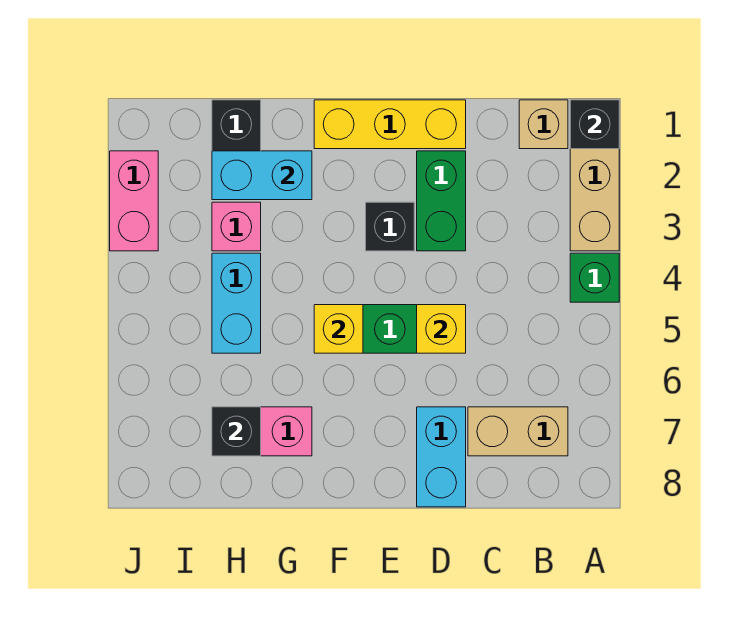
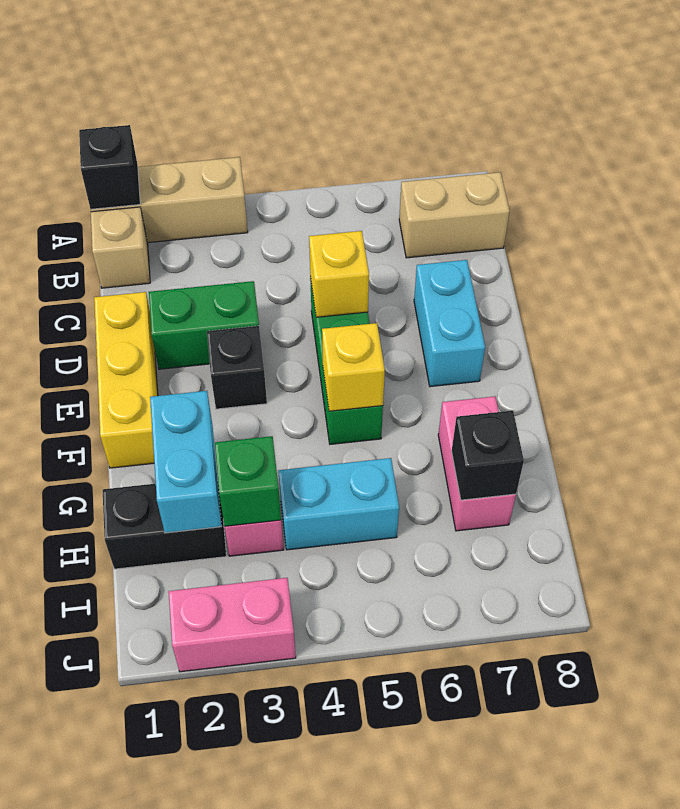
green 1x1 brick [570,253,619,302] -> green 1x1 brick moved to [215,436,281,526]
tan 1x2 brick [468,407,568,456] -> tan 1x2 brick turned to [399,172,510,258]
cyan 1x2 brick [417,407,466,507] -> cyan 1x2 brick turned to [414,260,485,387]

